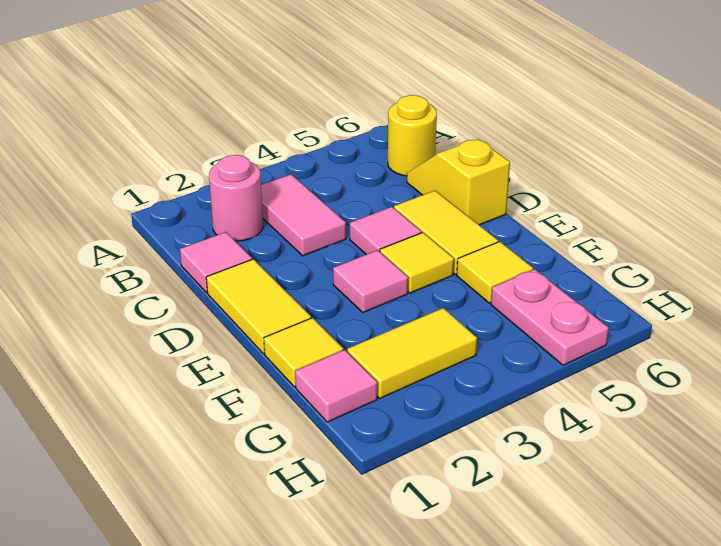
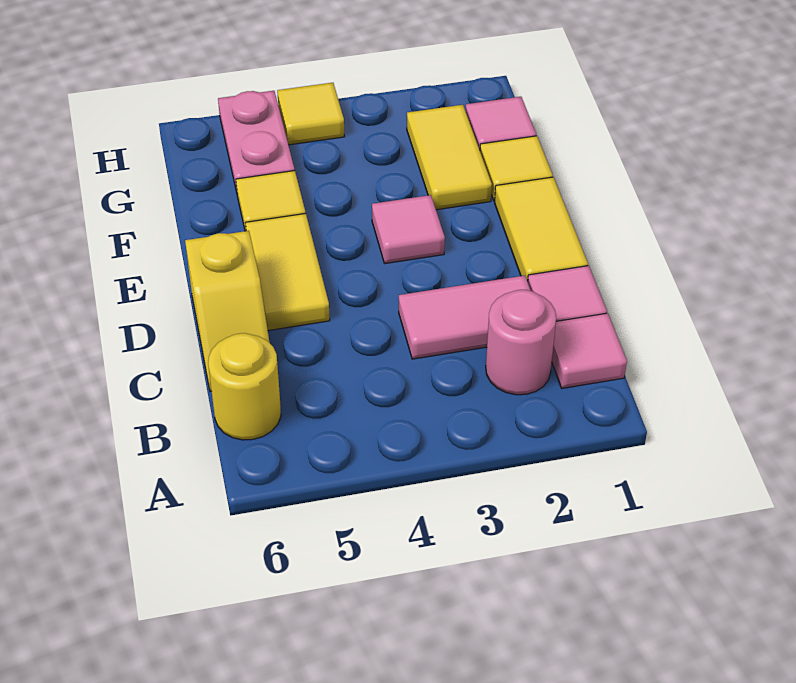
pink 1x2 tile [261,174,346,256] -> pink 1x2 tile turned to [399,276,531,359]
pink 1x1 tile [350,207,421,255] -> pink 1x1 tile moved to [552,313,627,388]
yellow 1x1 tile [380,233,454,293] -> yellow 1x1 tile moved to [277,83,345,145]
yellow 1x2 tile [347,308,477,398] -> yellow 1x2 tile turned to [407,105,492,210]

